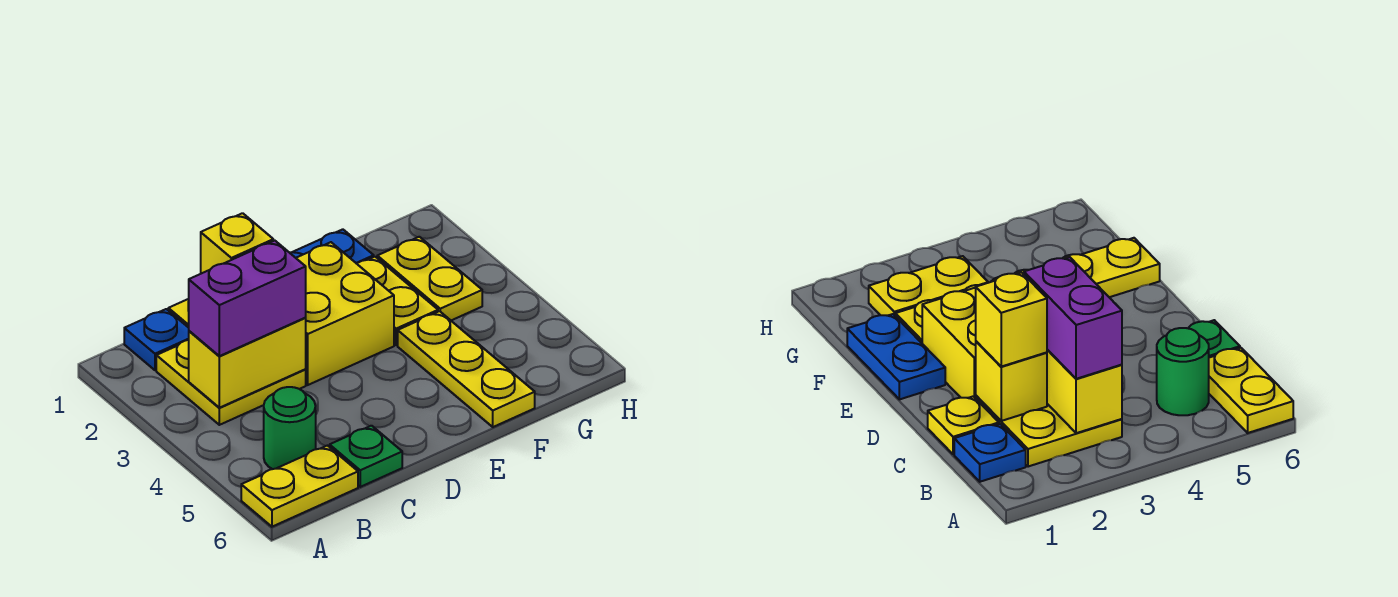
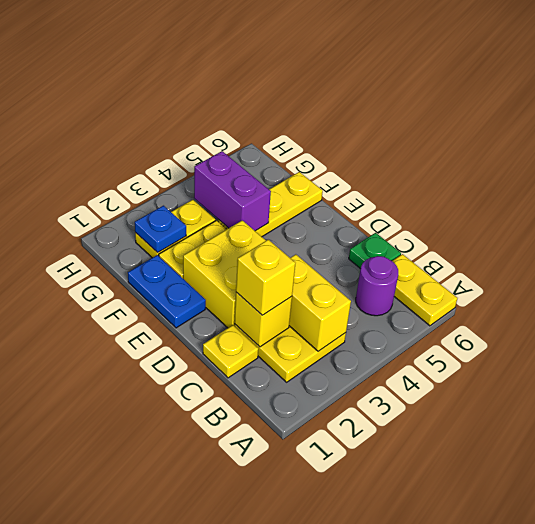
blue 1x1 plate [124,309,189,370] -> blue 1x1 plate moved to [135,206,186,253]
purple 1x2 brick [189,241,306,356] -> purple 1x2 brick moved to [194,151,271,231]
green 1x1 round brick [264,387,316,469] -> purple 1x1 round brick [356,256,398,316]

